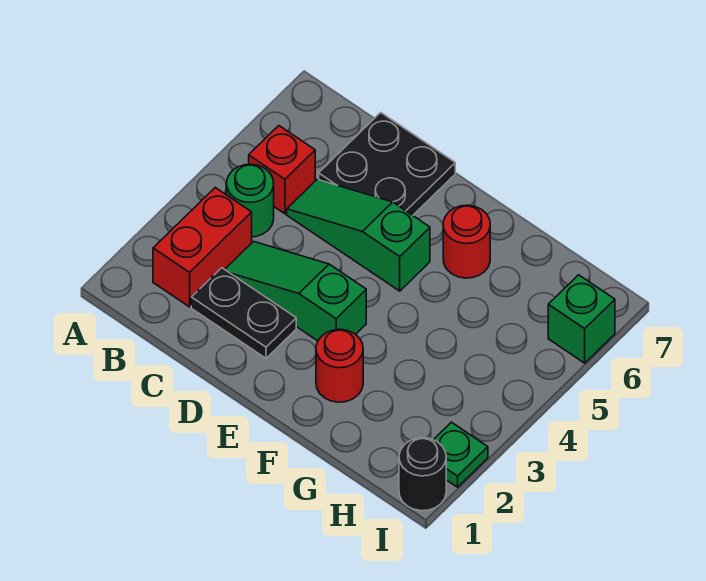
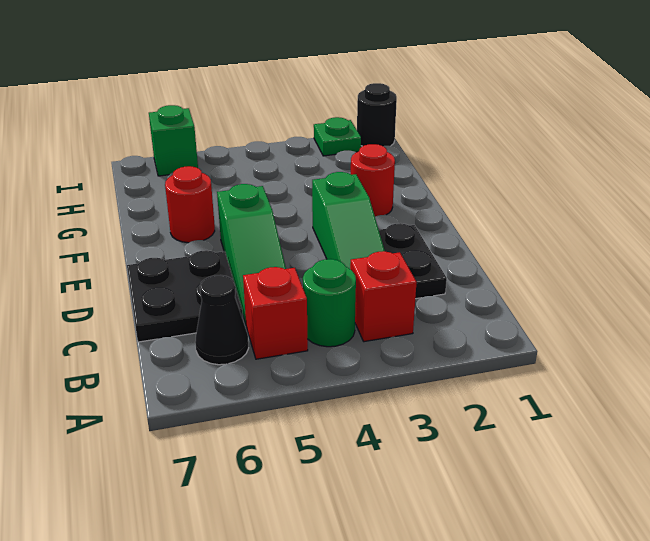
red 1x2 brick [153,188,252,307] -> red 1x1 brick [350,251,417,342]
none -> black 1x1 cone [195,275,248,365]

